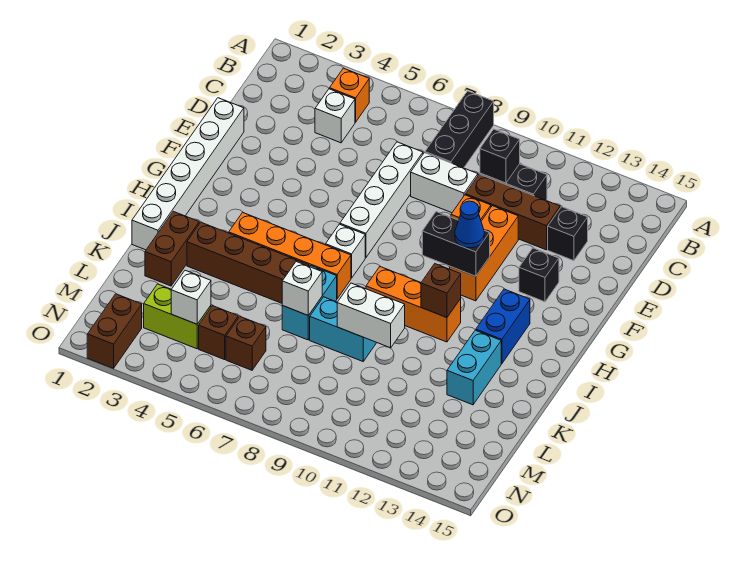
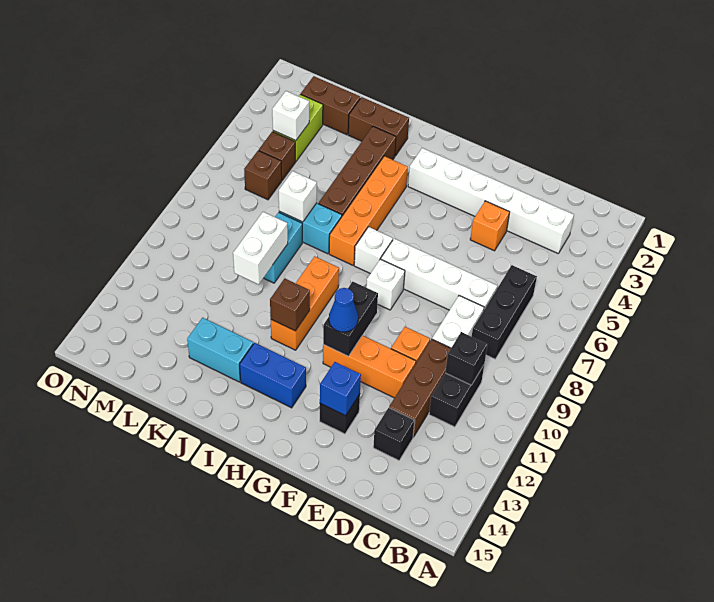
black 1x3 brick [425,91,494,168] -> black 1x3 brick turned to [472,265,537,359]
orange 1x1 brick [330,68,369,122] -> orange 1x1 brick moved to [470,201,510,251]
white 1x1 brick [315,89,355,143] -> white 1x1 brick moved to [366,259,405,310]
white 1x6 brick [132,98,244,250] -> white 1x6 brick moved to [408,148,574,253]
none -> blue 1x1 brick [320,362,361,416]
brown 1x2 brick [87,294,142,368] -> brown 1x2 brick moved to [301,76,360,135]

